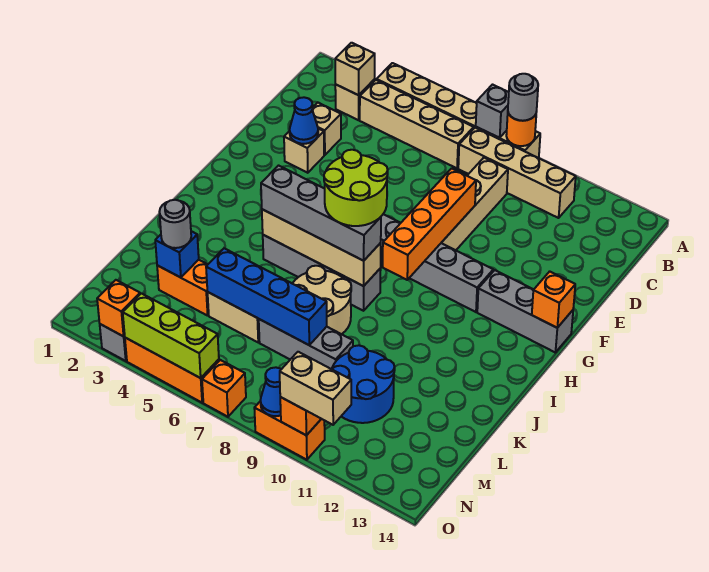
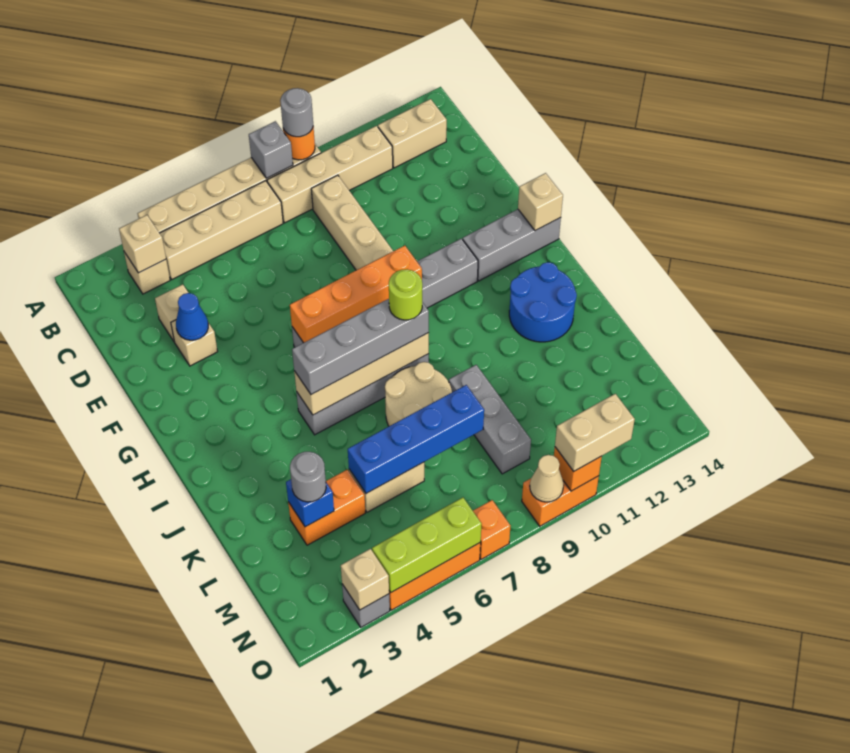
none -> tan 1x2 brick [378,99,447,168]
orange 1x4 brick [383,168,476,280] -> orange 1x4 brick turned to [290,246,422,343]
orange 1x1 brick [532,271,575,328] -> tan 1x1 brick [518,173,563,231]
lime 2x2 round brick [324,150,388,226] -> lime 1x1 round brick [389,269,422,320]
grey 1x3 brick [259,319,353,369] -> grey 1x3 brick turned to [449,365,531,474]
blue 2x2 round brick [332,345,395,423] -> blue 2x2 round brick moved to [509,262,577,342]
orange 1x1 brick [97,280,140,336] -> tan 1x1 brick [341,549,389,610]
blue 1x1 cone [260,367,281,416] -> tan 1x1 cone [530,455,564,502]

